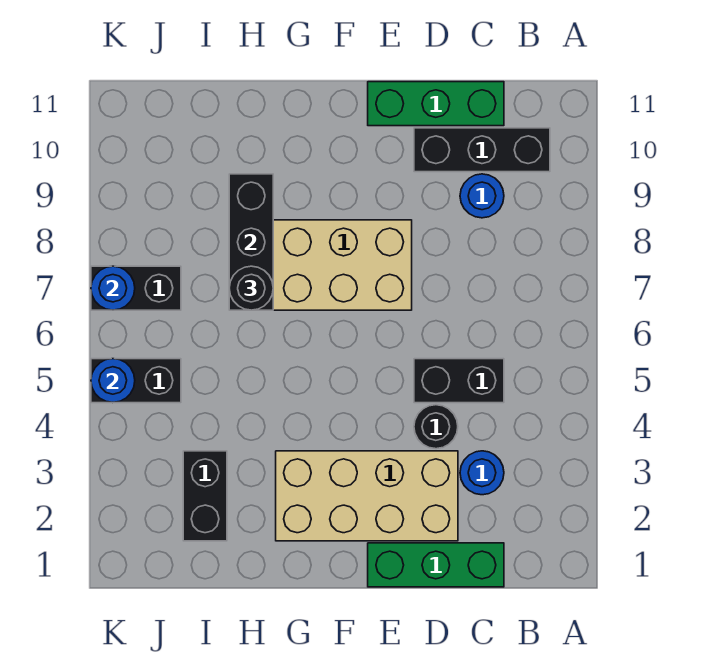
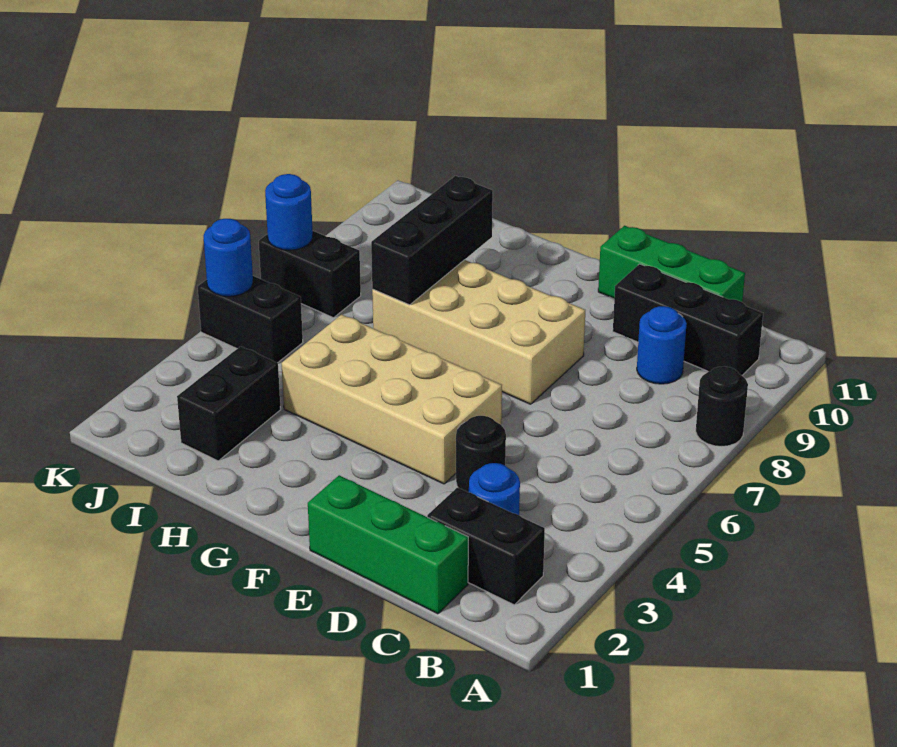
black 1x2 brick [414,359,504,403] -> black 1x2 brick moved to [427,487,545,605]
tan 2x4 brick [276,451,458,541] -> tan 2x4 brick moved to [281,315,502,484]
black 1x1 round brick [229,266,273,310] -> black 1x1 round brick moved to [696,366,748,447]

